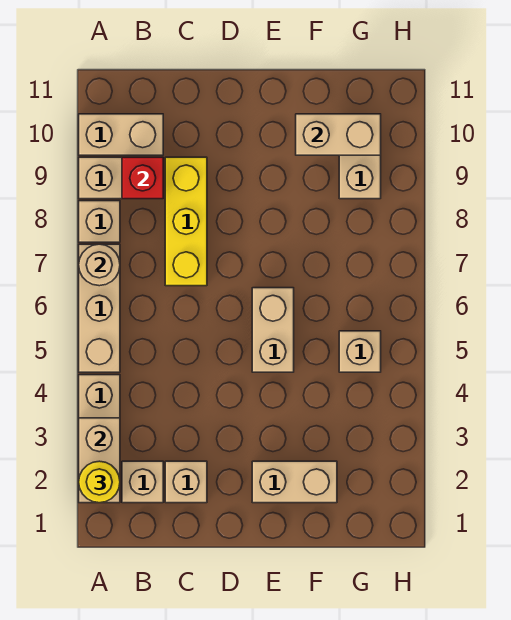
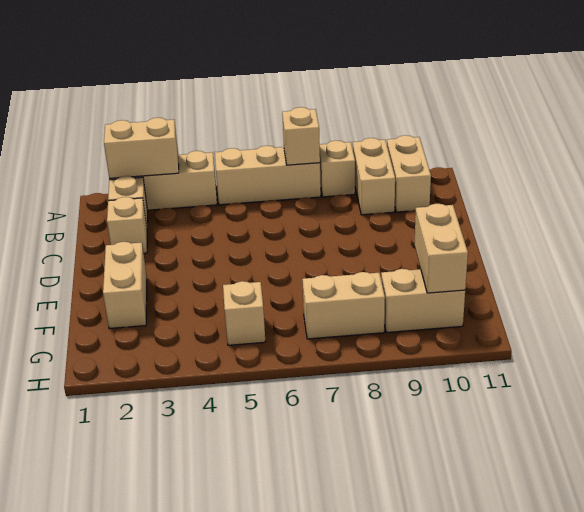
yellow 1x1 round brick [79,461,120,503] -> none
tan 1x1 round brick [79,244,120,286] -> tan 1x1 brick [282,107,320,165]
red 1x1 brick [122,157,163,199] -> none
yellow 1x3 brick [165,157,207,286] -> none
tan 1x2 brick [252,288,294,372] -> tan 1x2 brick moved to [302,272,385,339]

